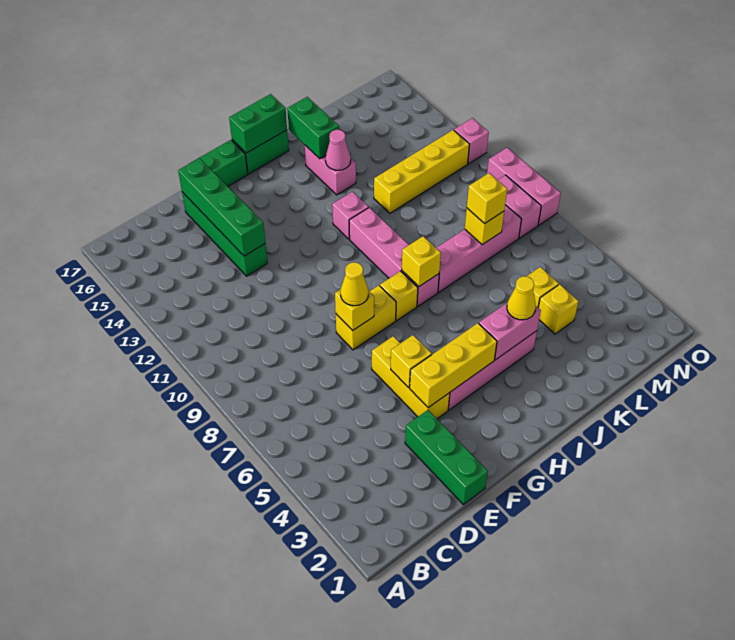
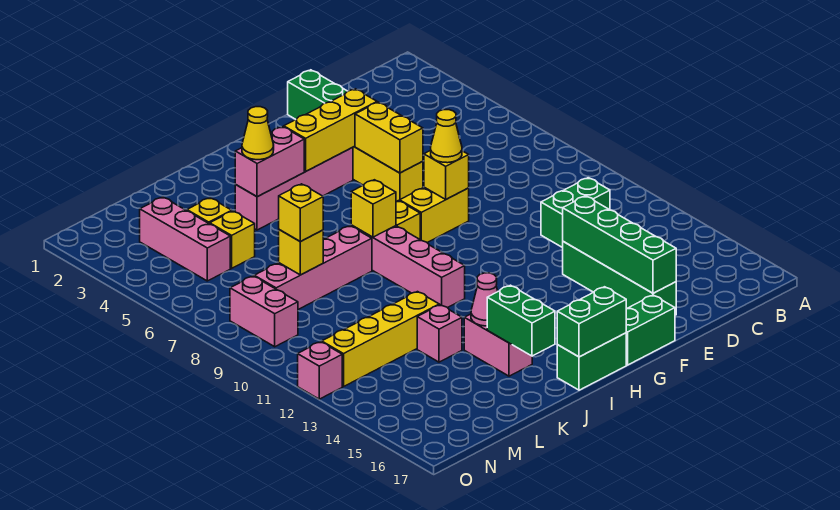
none -> green 1x2 brick [541,178,610,248]
yellow 1x1 brick [391,335,432,388] -> yellow 1x2 brick [355,102,423,173]
pink 1x1 brick [332,192,369,239] -> pink 1x1 brick moved to [417,305,462,362]
pink 1x3 brick [487,148,561,225] -> pink 1x3 brick moved to [140,197,230,281]

